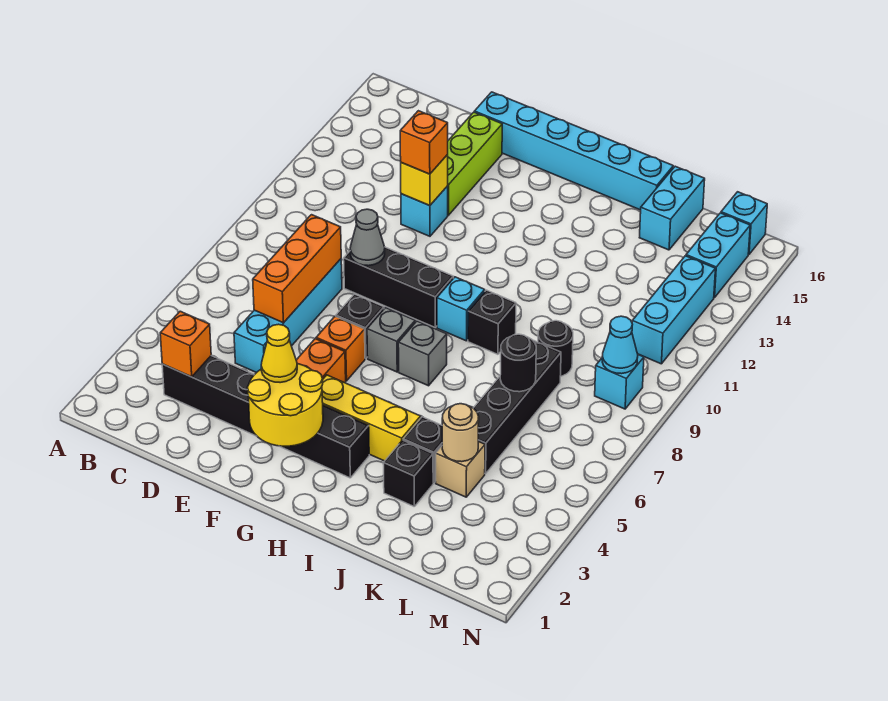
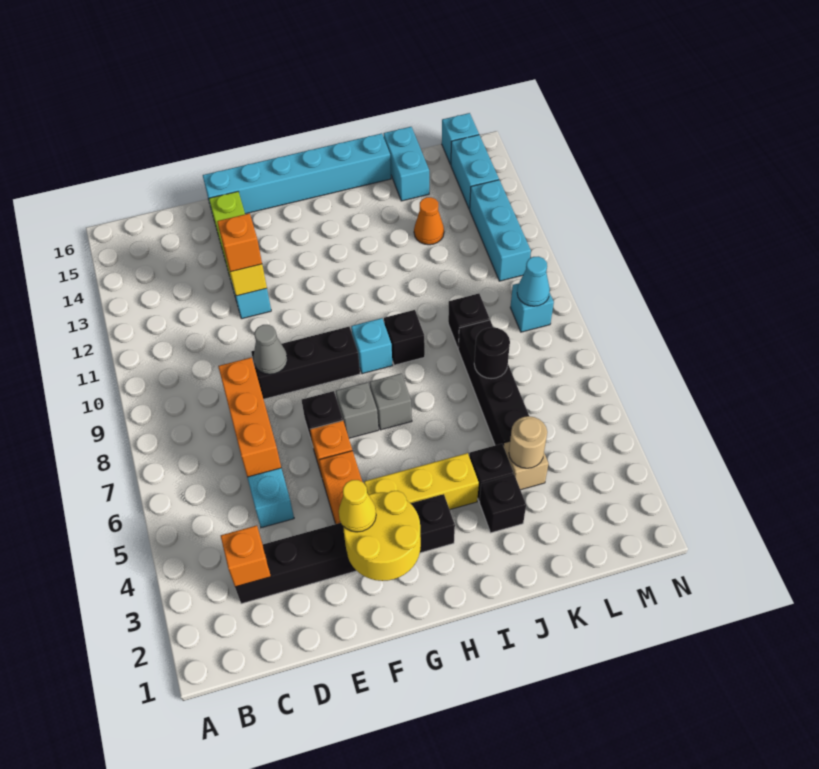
black 1x1 round brick [538,321,573,376] -> black 1x1 brick [448,294,490,348]
none -> orange 1x1 cone [414,197,444,245]

